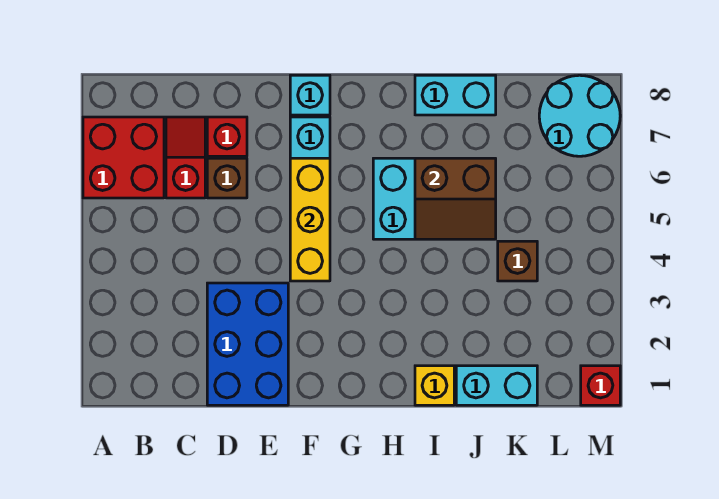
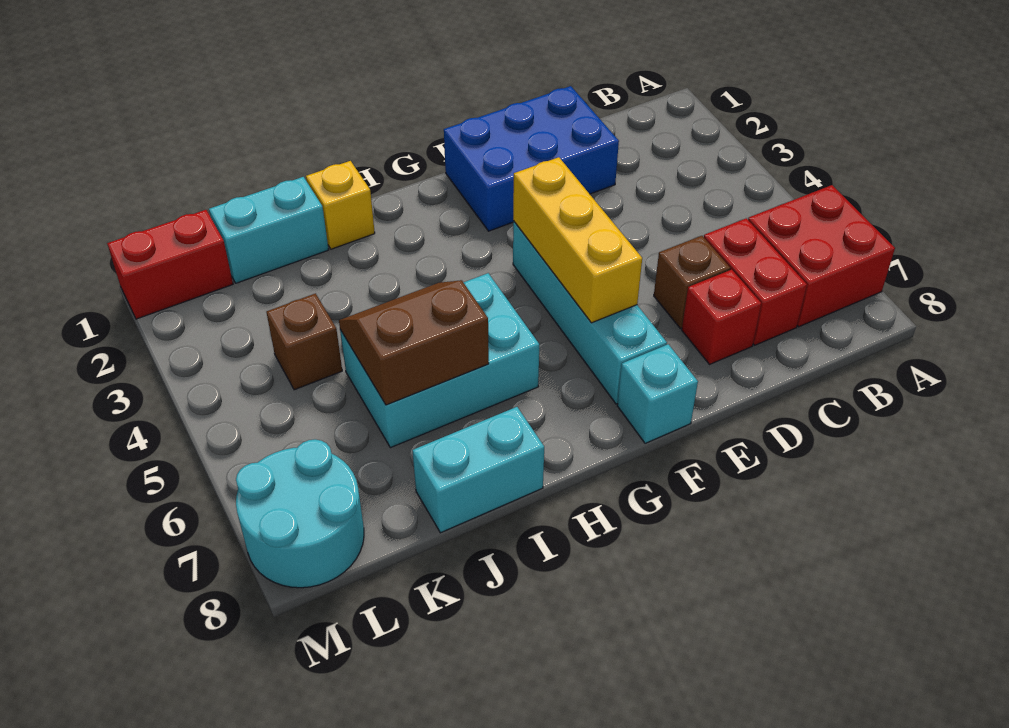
red 1x2 slope [166,117,205,198] -> red 1x2 brick [704,218,807,345]
blue 2x3 brick [207,283,288,405] -> blue 2x3 brick turned to [444,86,619,231]
red 1x1 brick [581,366,620,405] -> red 1x2 brick [107,210,233,319]

